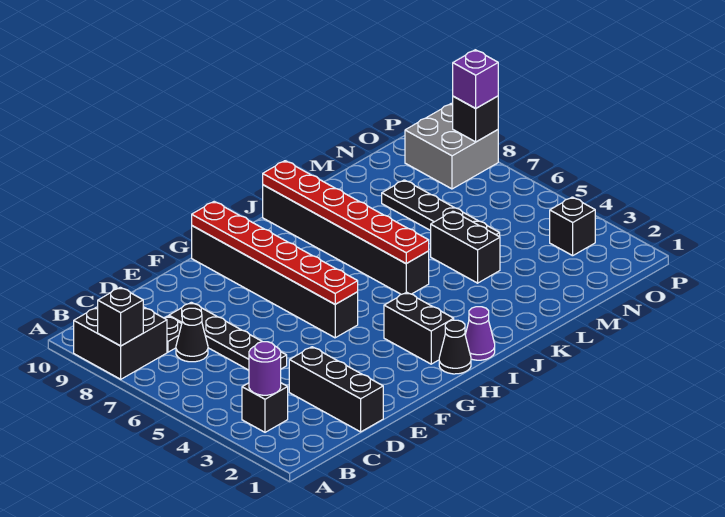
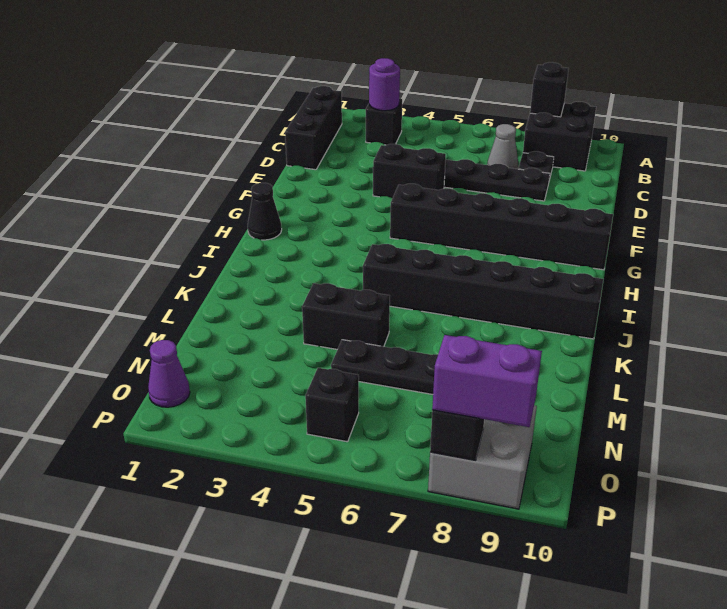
black 1x1 cone [176,308,208,362] -> grey 1x1 cone [487,124,518,169]
black 1x3 brick [289,347,383,432] -> black 1x3 brick turned to [285,86,342,170]
red 1x6 plate [192,202,358,304] -> none
black 1x2 brick [384,292,454,364] -> black 1x2 brick moved to [373,144,446,198]
purple 1x1 cone [465,307,495,360] -> purple 1x1 cone moved to [148,340,190,407]
red 1x6 plate [263,161,429,263] -> none
black 1x1 brick [550,197,595,256] -> black 1x1 brick moved to [305,368,359,442]
purple 1x1 brick [453,50,498,108] -> purple 1x2 brick [432,335,542,427]

